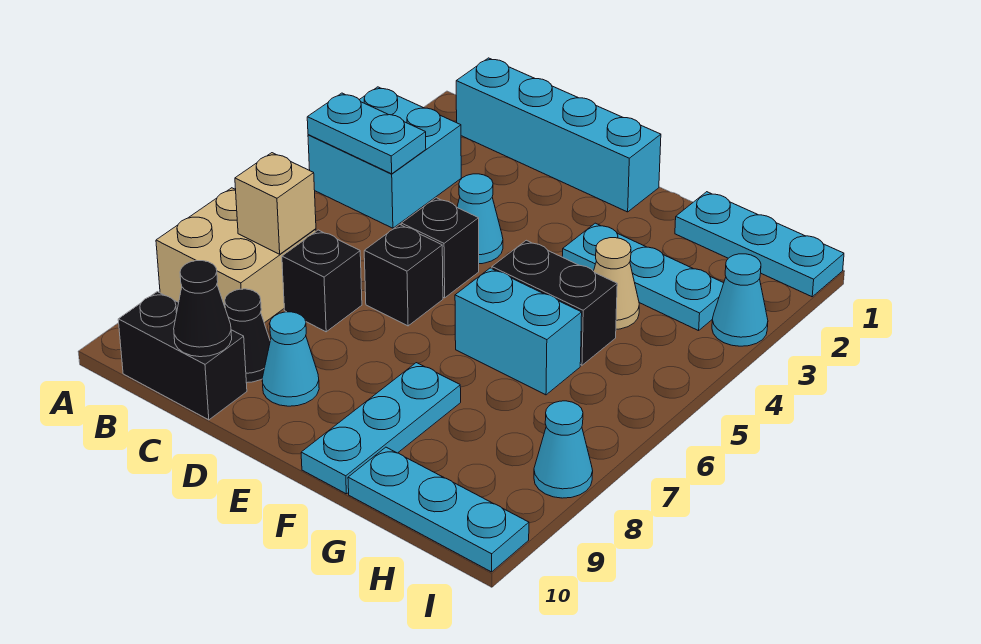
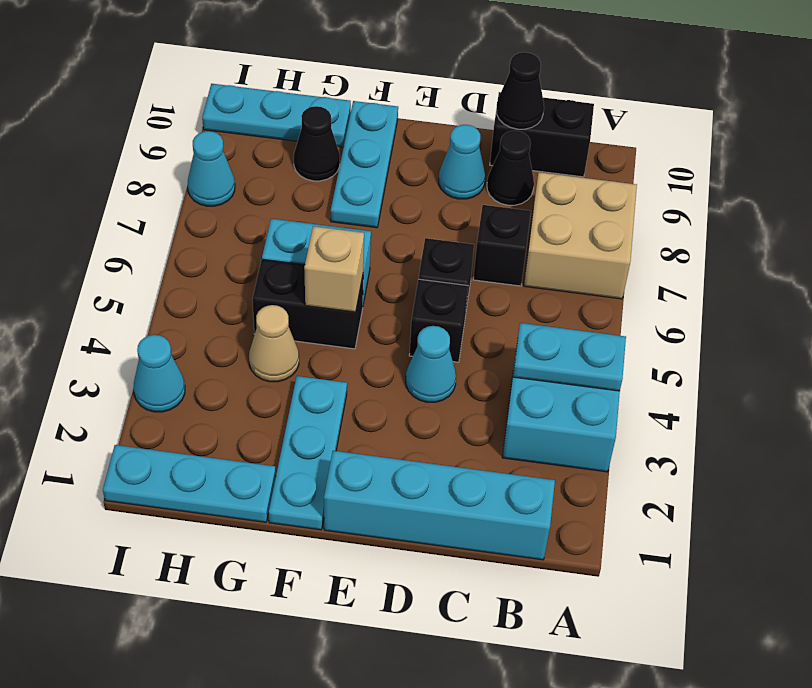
tan 1x1 brick [235,153,316,254] -> tan 1x1 brick moved to [304,226,364,312]
cyan 1x3 plate [562,223,724,331] -> cyan 1x3 plate turned to [269,376,347,530]
none -> black 1x1 cone [294,106,340,181]

